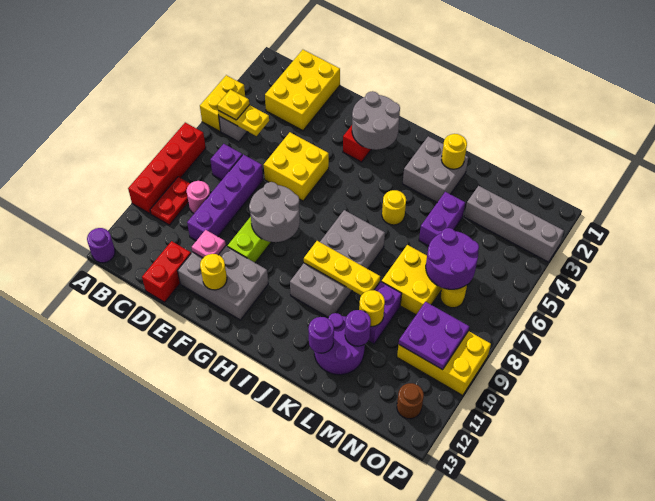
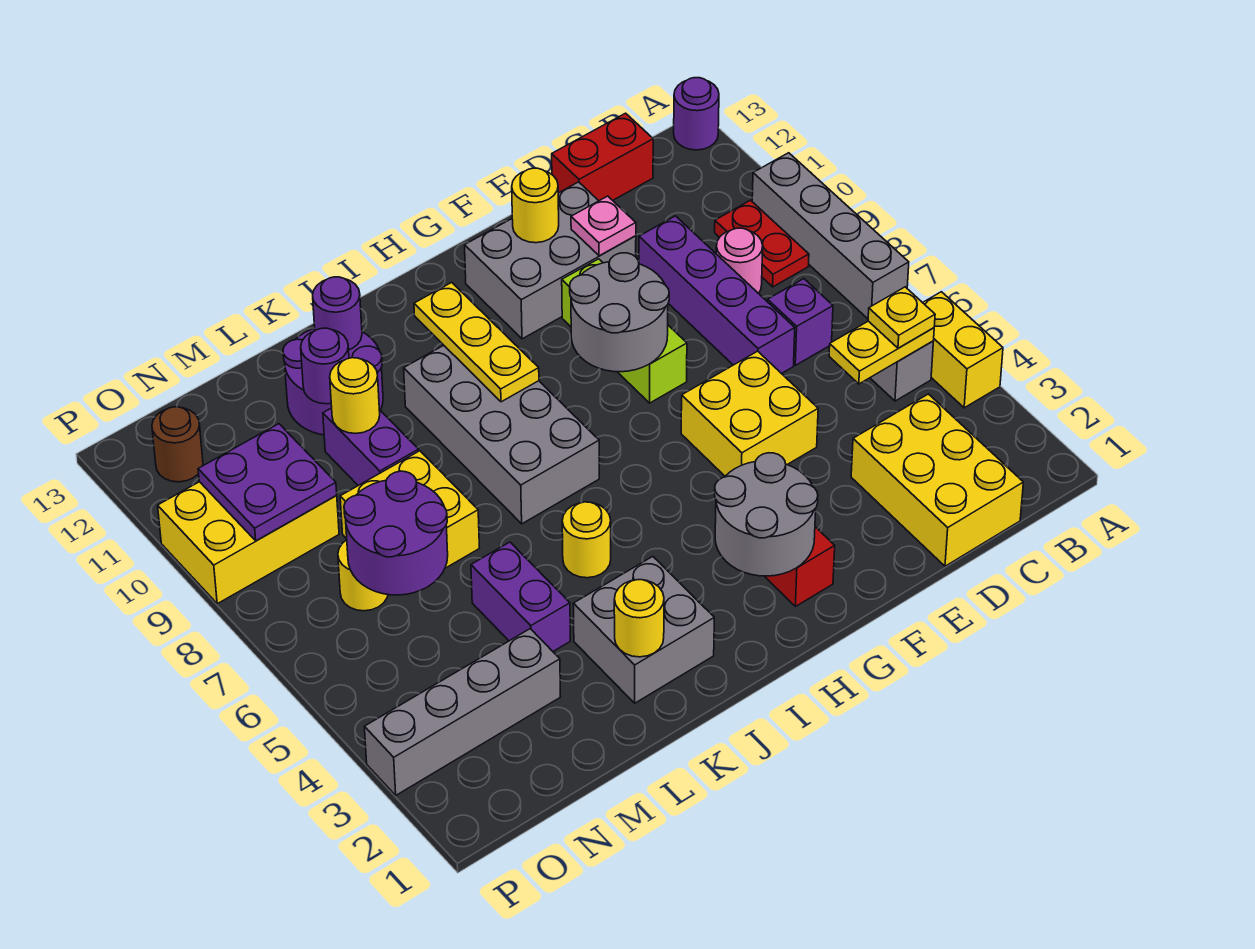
red 1x4 brick [128,123,206,214] -> grey 1x4 brick [752,153,909,319]
red 1x2 brick [142,241,191,302] -> red 1x2 brick turned to [552,113,653,201]
yellow 1x3 plate [304,241,380,295] -> yellow 1x3 plate turned to [414,282,539,402]

